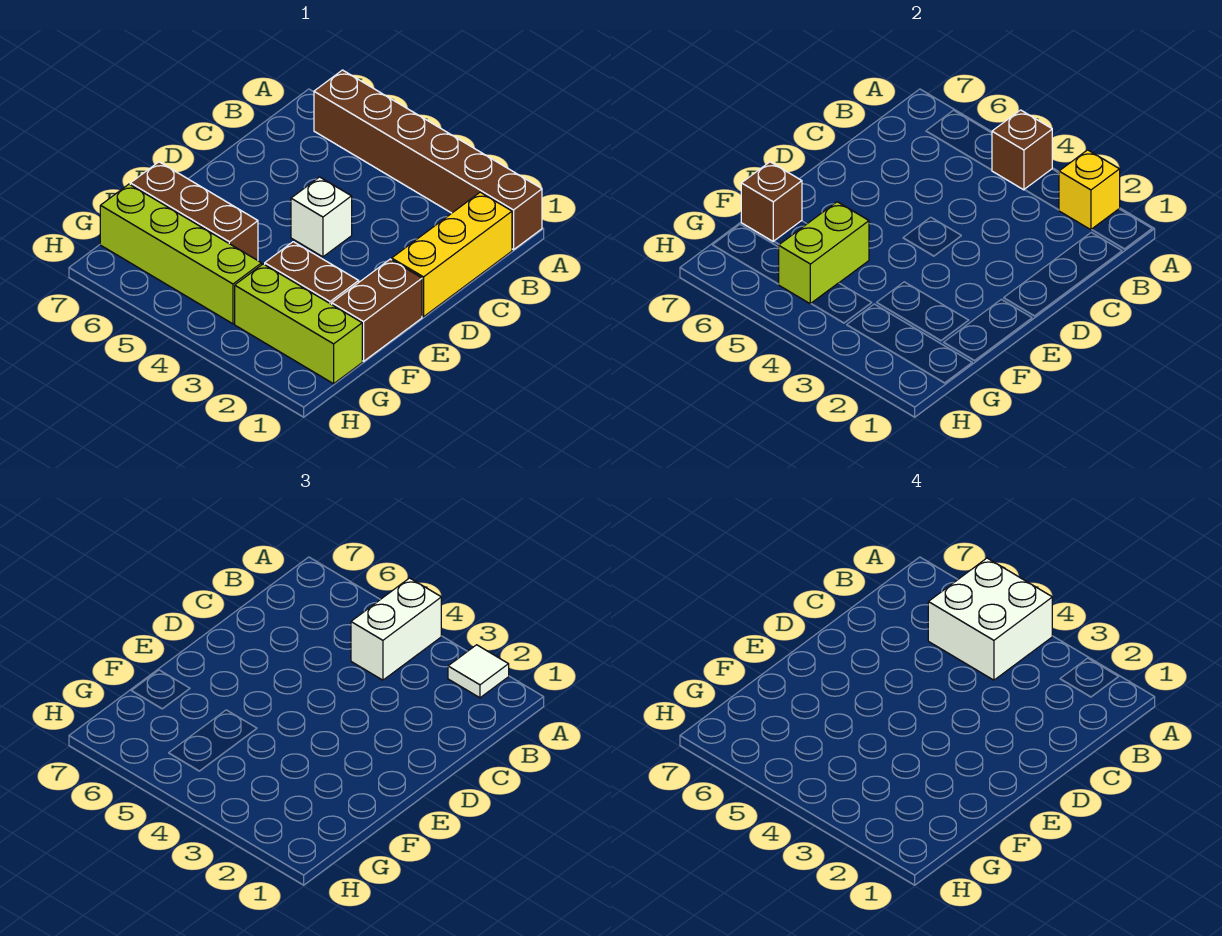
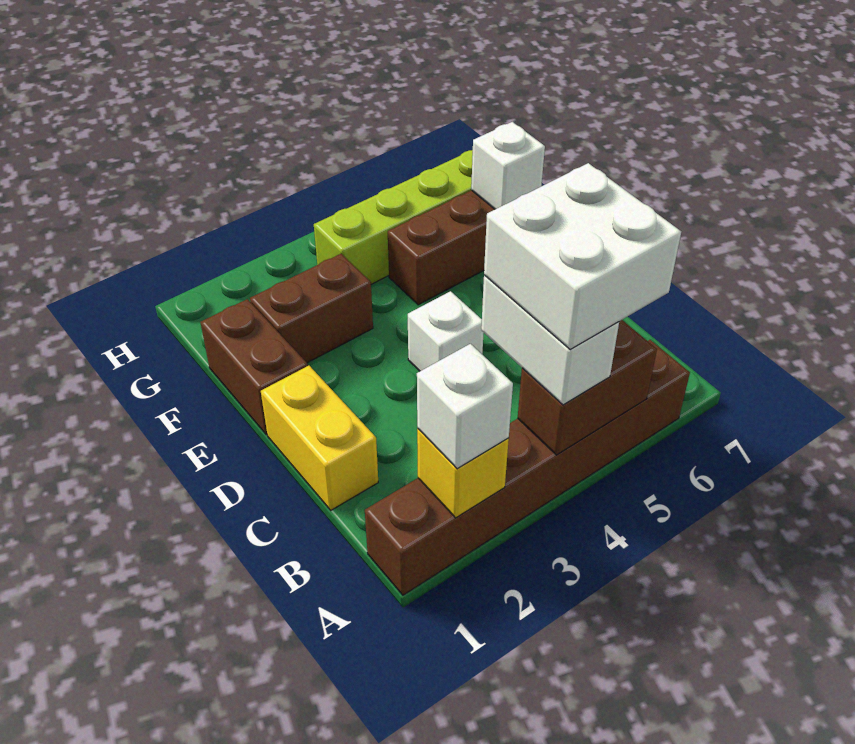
white 1x1 tile [448,645,509,698] -> white 1x1 brick [417,344,513,469]
brown 1x1 brick [992,110,1052,190] -> brown 1x2 brick [518,320,657,455]
yellow 1x3 brick [392,192,512,317] -> yellow 1x2 brick [261,366,378,510]
lime 1x2 brick [779,202,869,304] -> none
brown 1x1 brick [741,162,802,241] -> white 1x1 brick [471,122,545,209]
lime 1x3 brick [235,264,362,384] -> none

